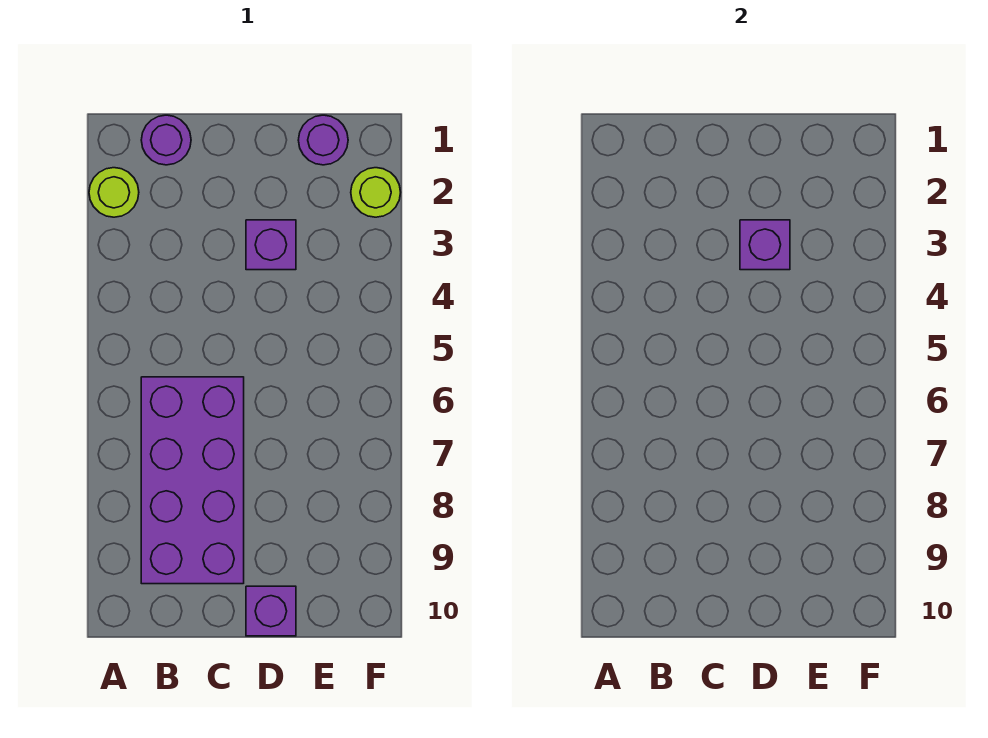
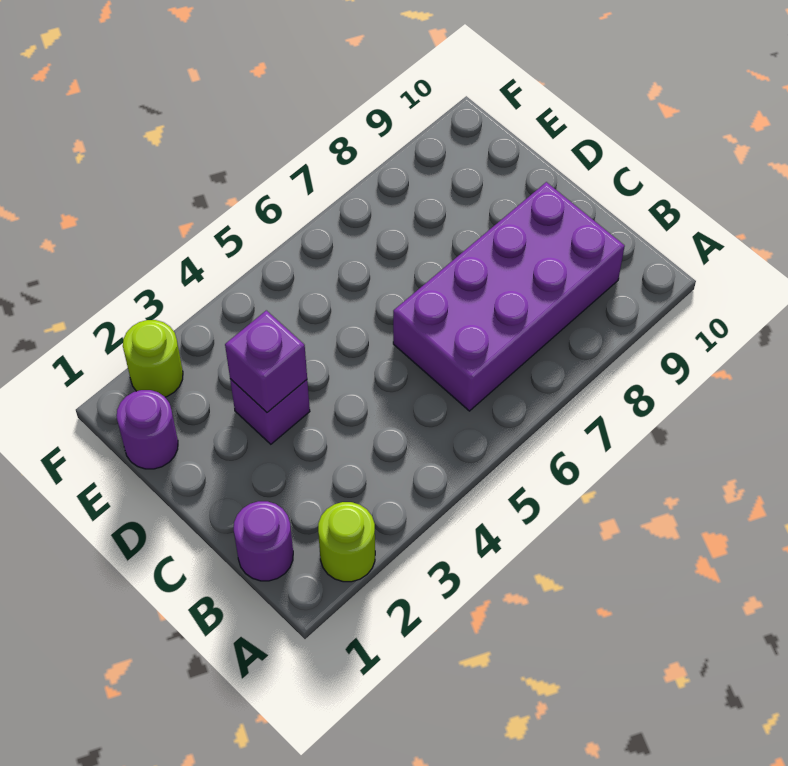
purple 1x1 brick [246,586,296,636] -> none

